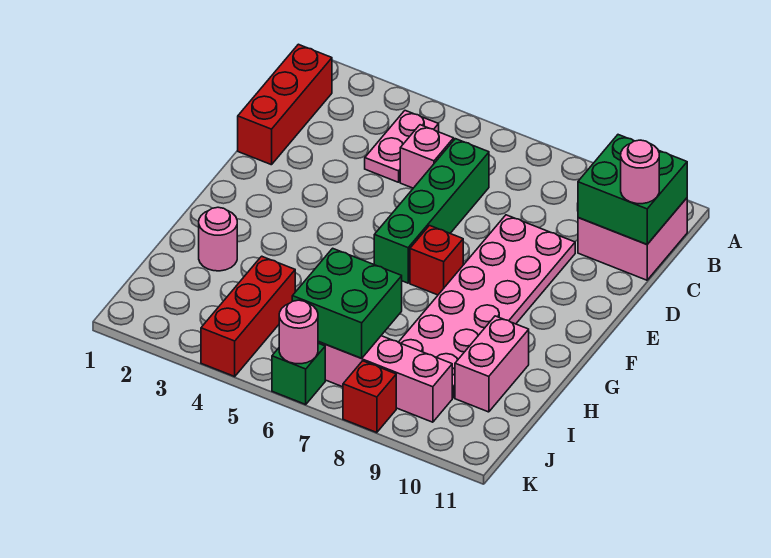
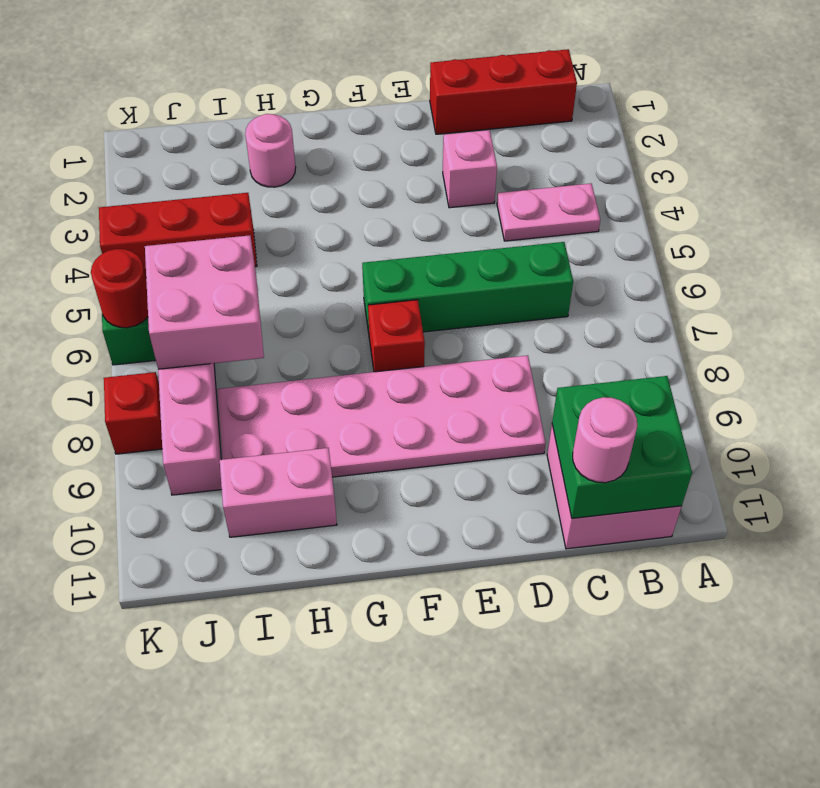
pink 1x1 brick [400,125,454,188] -> pink 1x1 brick moved to [443,130,497,208]
green 2x2 brick [292,248,402,358] -> pink 2x2 brick [145,235,264,369]
pink 1x1 round brick [279,300,318,364] -> red 1x1 round brick [91,249,148,328]

